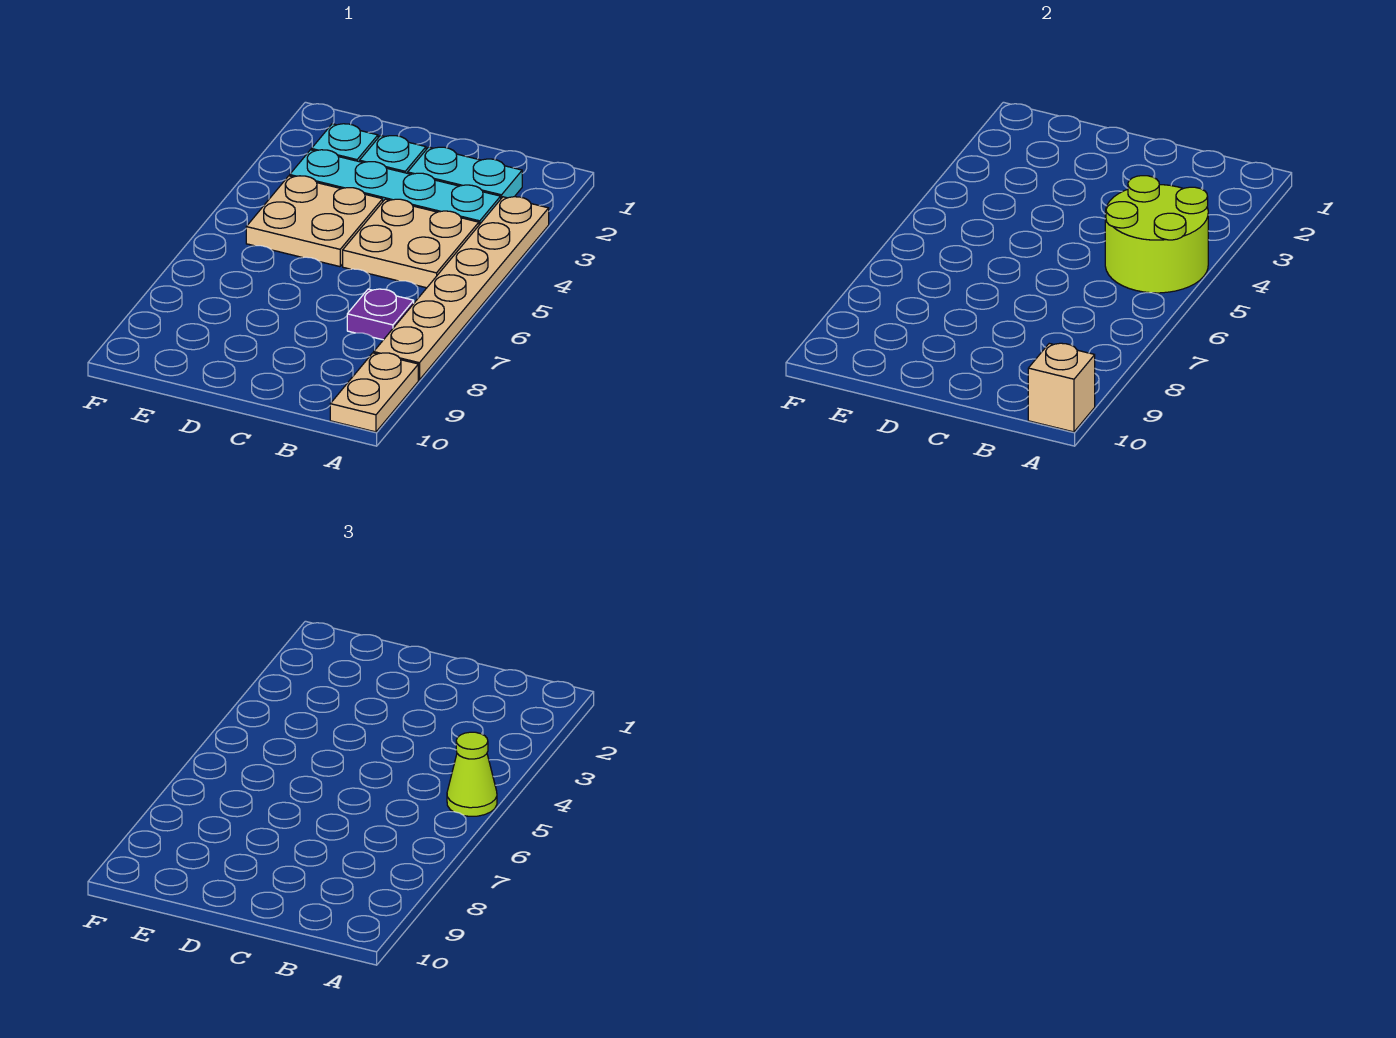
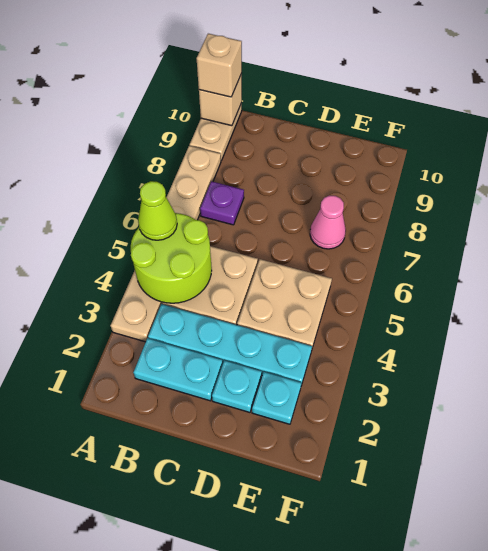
none -> tan 1x1 brick [197,34,242,97]
none -> pink 1x1 cone [310,196,346,249]

